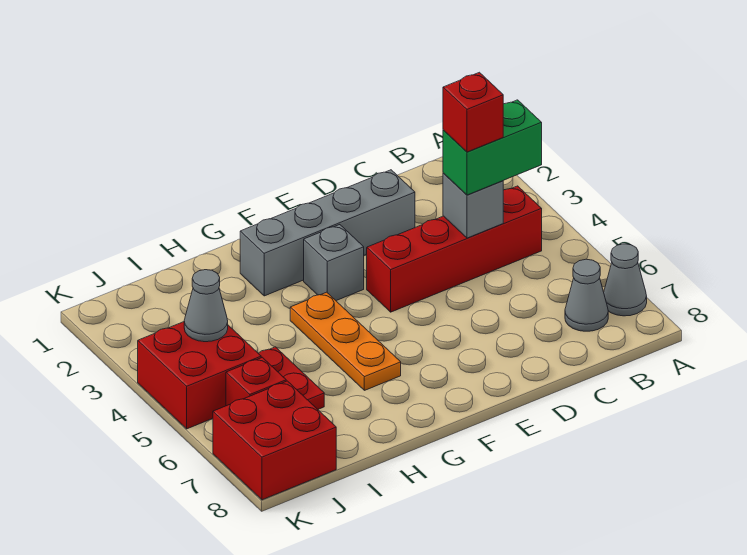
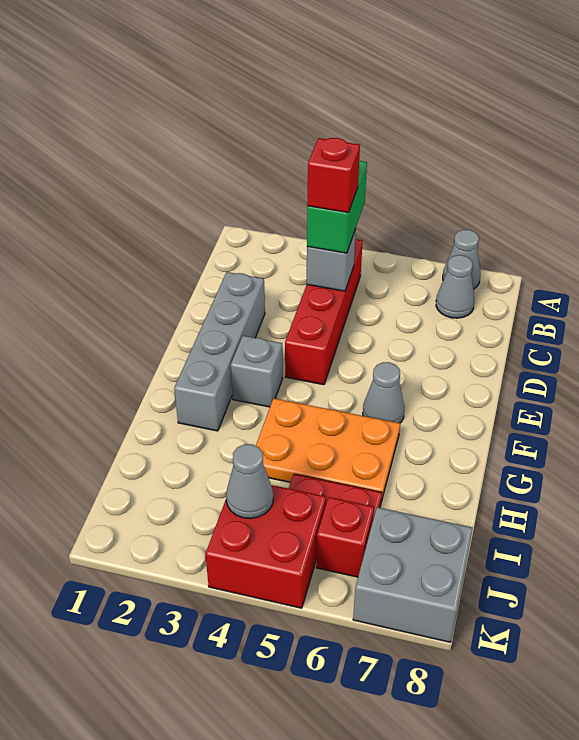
none -> grey 1x1 cone [363,362,404,423]
orange 1x3 plate [290,292,401,390] -> orange 2x3 plate [256,398,400,501]
red 2x2 brick [213,381,336,500] -> grey 2x2 brick [353,507,473,642]

